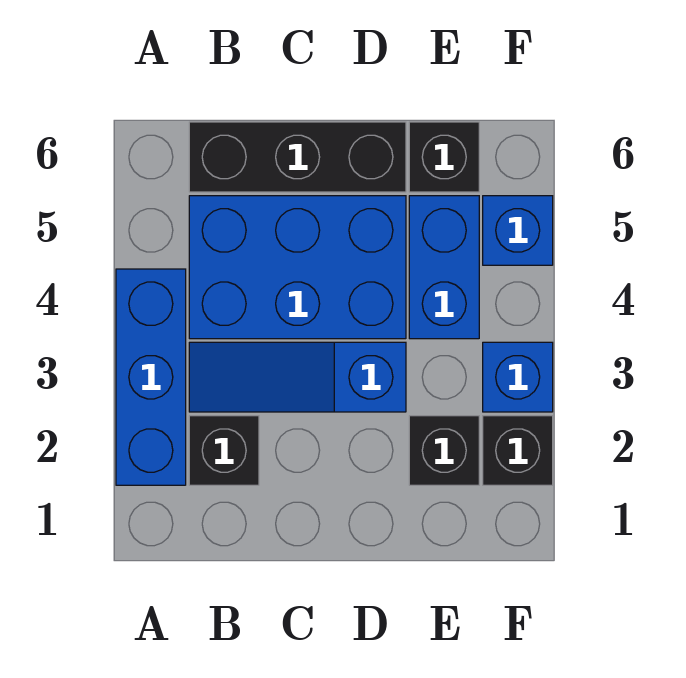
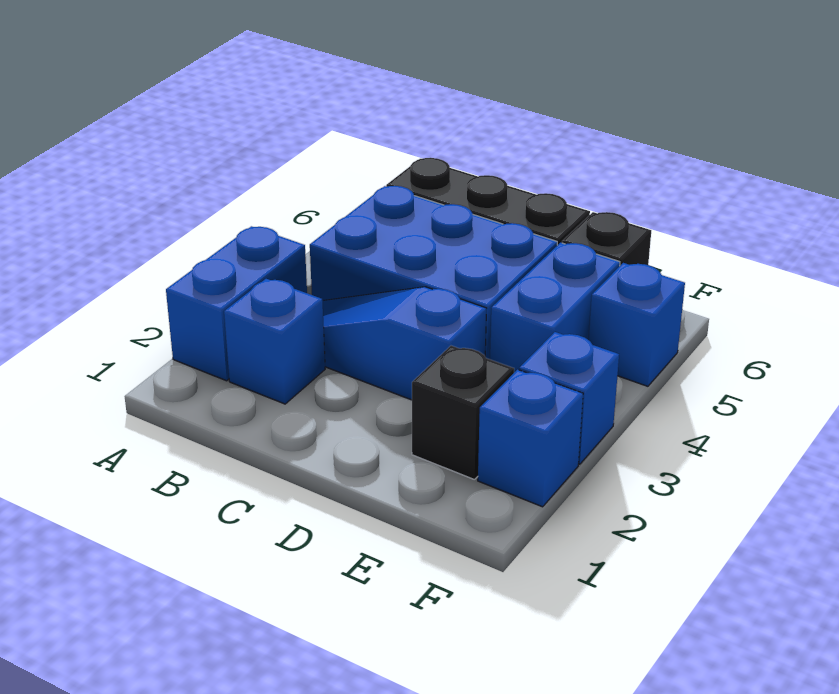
blue 1x3 brick [116,269,186,485] -> blue 1x2 brick [166,226,307,381]
black 1x1 brick [189,416,259,485] -> blue 1x1 brick [224,279,325,404]
black 1x1 brick [483,416,553,485] -> blue 1x1 brick [478,370,583,507]

